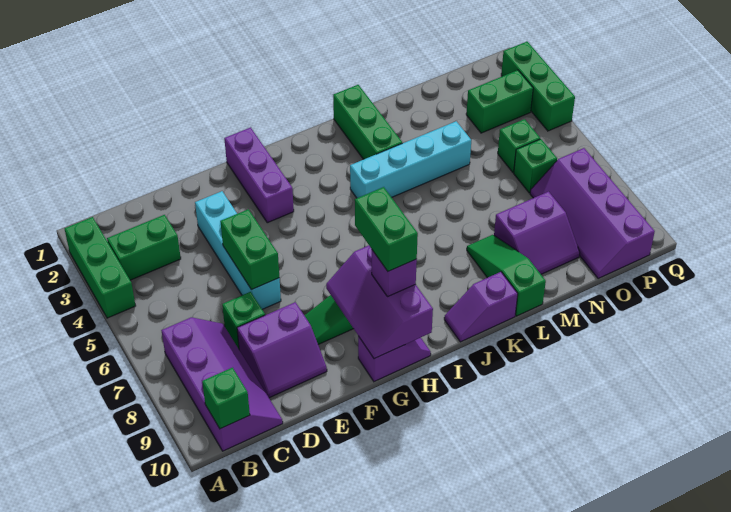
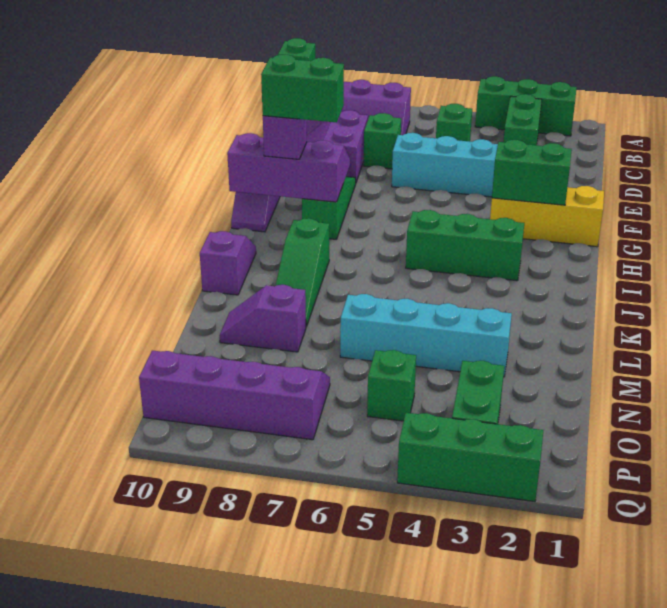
green 1x2 brick [220,209,279,290] -> green 1x2 brick moved to [492,140,572,205]
purple 1x3 brick [224,128,294,223] -> yellow 1x3 brick [490,186,604,247]
cyan 1x4 brick [350,121,471,198] -> cyan 1x4 brick turned to [340,294,512,377]
green 1x3 brick [333,85,402,159] -> green 1x3 brick moved to [406,210,524,281]
green 1x3 slope [467,235,546,316] -> green 1x3 slope turned to [275,218,329,327]
purple 2x2 slope [494,192,580,274] -> purple 1x2 slope [220,285,306,352]
green 1x1 brick [514,139,557,193] -> green 1x1 brick moved to [436,104,472,142]

